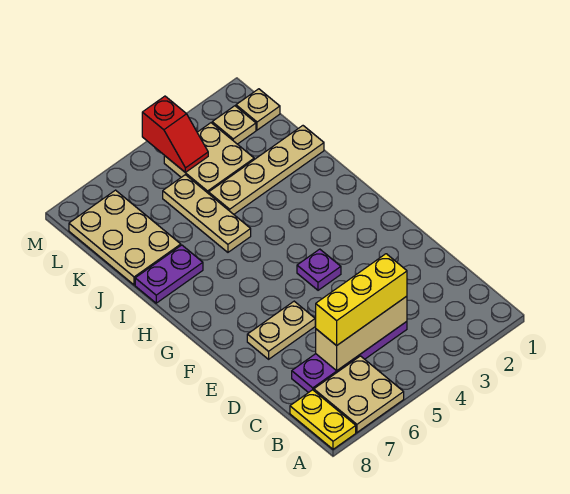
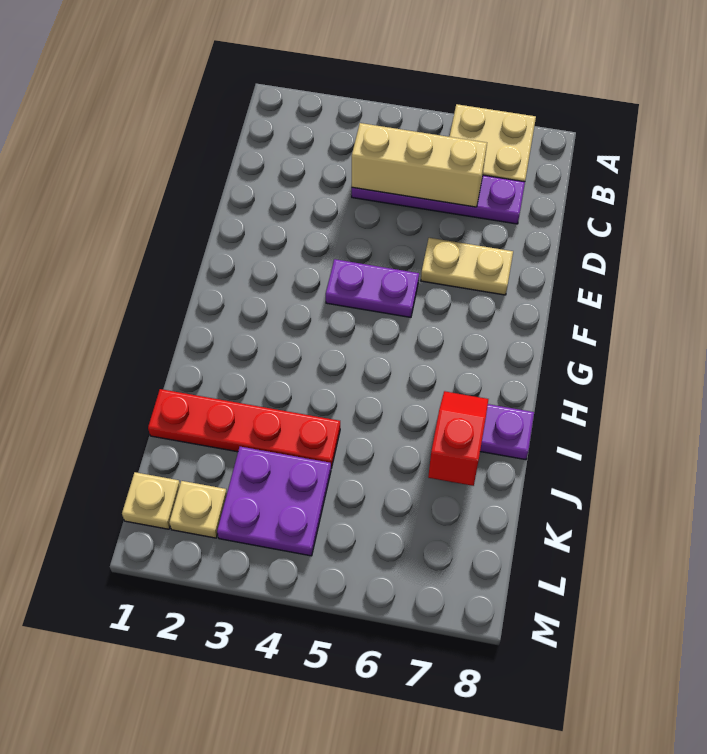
yellow 1x2 plate [290,390,356,449] -> none
yellow 1x3 brick [316,254,407,346] -> none
purple 1x1 plate [297,249,341,290] -> purple 1x2 plate [326,259,419,317]
tan 1x3 plate [163,175,251,252] -> none
tan 1x4 plate [209,126,324,214] -> red 1x4 plate [148,389,340,468]
tan 2x3 plate [69,190,181,285] -> none
tan 2x2 plate [164,123,254,194] -> purple 2x2 plate [217,447,331,556]
red 1x2 slope [142,96,208,172] -> red 1x2 slope moved to [428,391,488,486]

